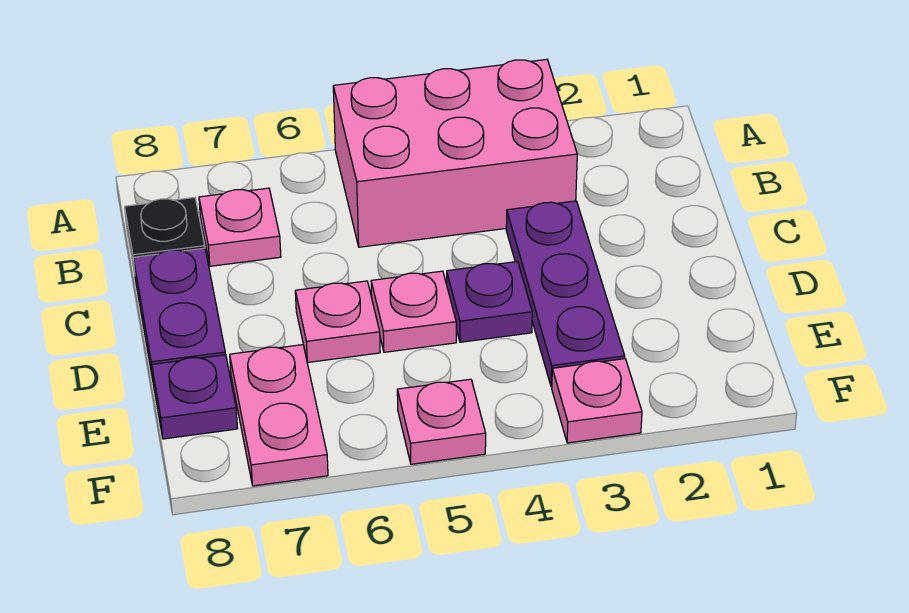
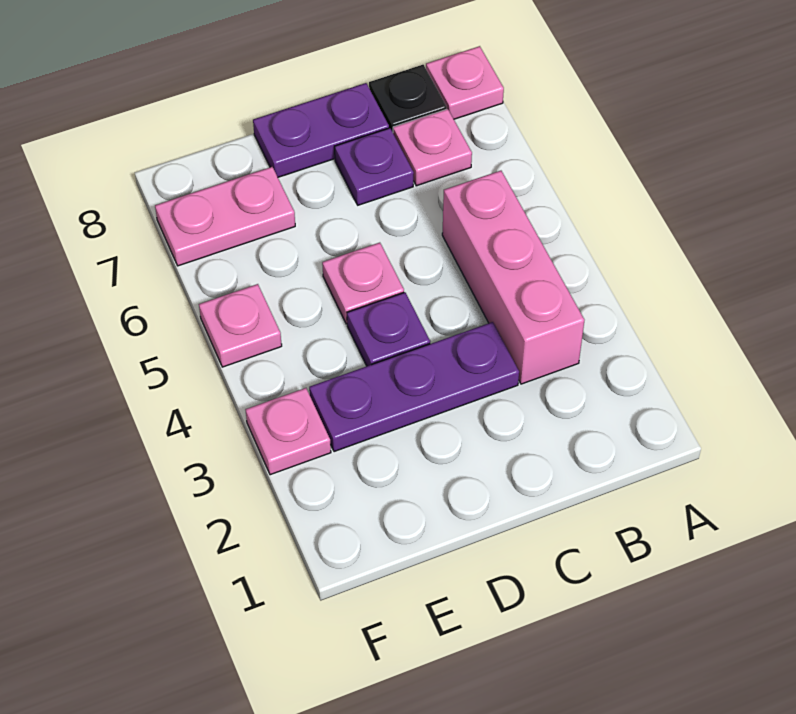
pink 2x3 brick [333,59,577,247] -> pink 1x3 brick [442,171,584,384]
pink 1x1 plate [295,281,380,363] -> pink 1x1 plate moved to [426,46,504,119]
purple 1x1 plate [152,355,238,439] -> purple 1x1 plate moved to [335,128,414,205]

